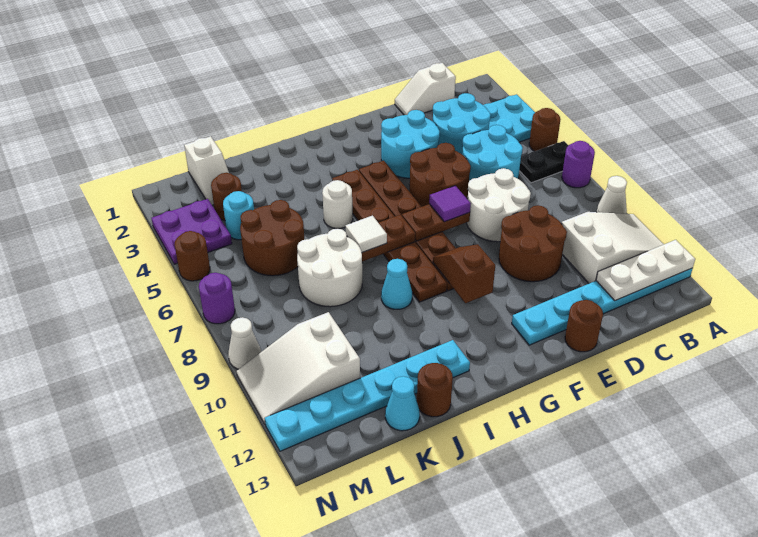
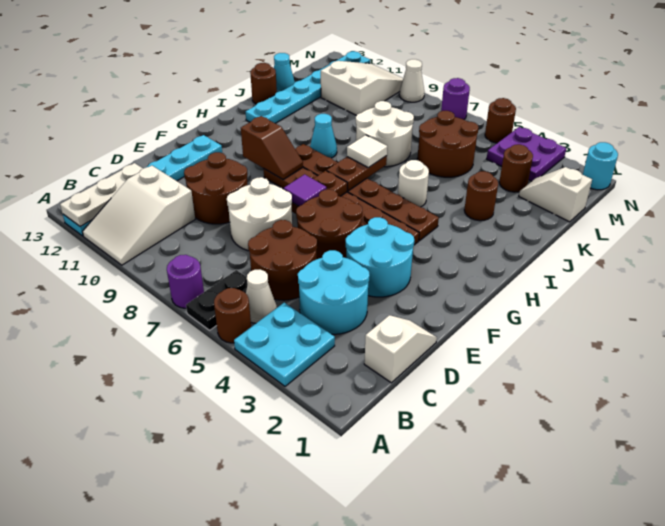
white 1x1 cone [597,176,627,214] -> white 1x1 cone moved to [246,270,276,323]
cyan 2x2 round brick [462,125,523,181] -> brown 2x2 round brick [248,220,317,300]
brown 1x1 round brick [565,300,603,352] -> brown 1x1 round brick moved to [464,171,498,221]
cyan 1x1 round brick [223,191,254,240] -> cyan 1x1 round brick moved to [583,142,618,190]

